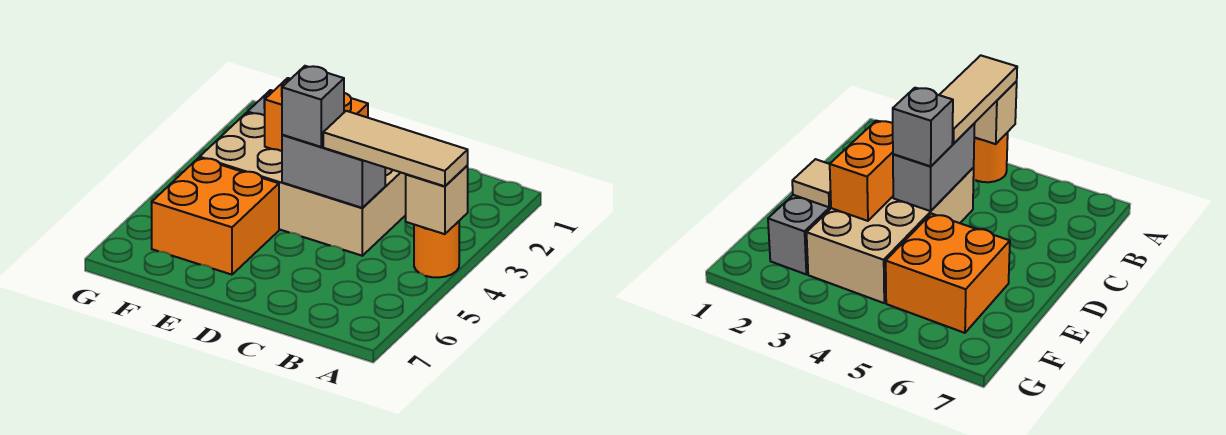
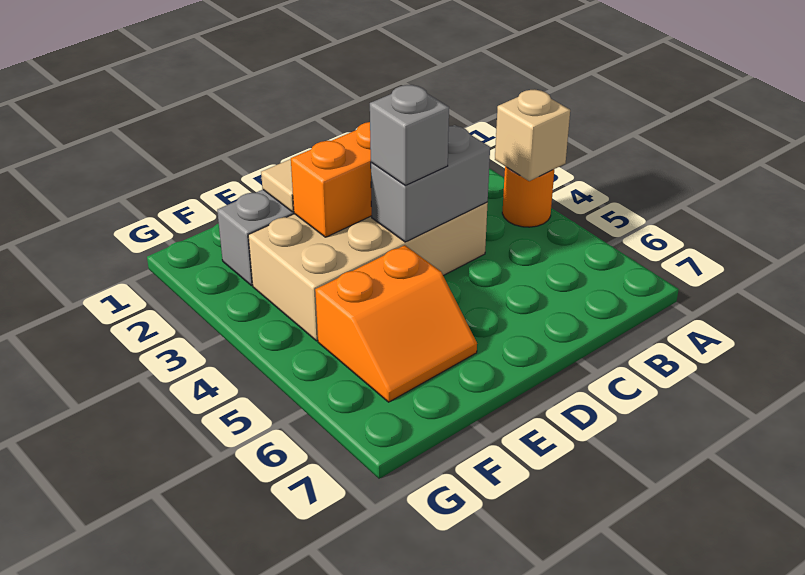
tan 1x3 tile [323,111,468,186] -> none
orange 2x2 brick [151,158,279,275] -> orange 2x2 slope [315,245,477,402]

